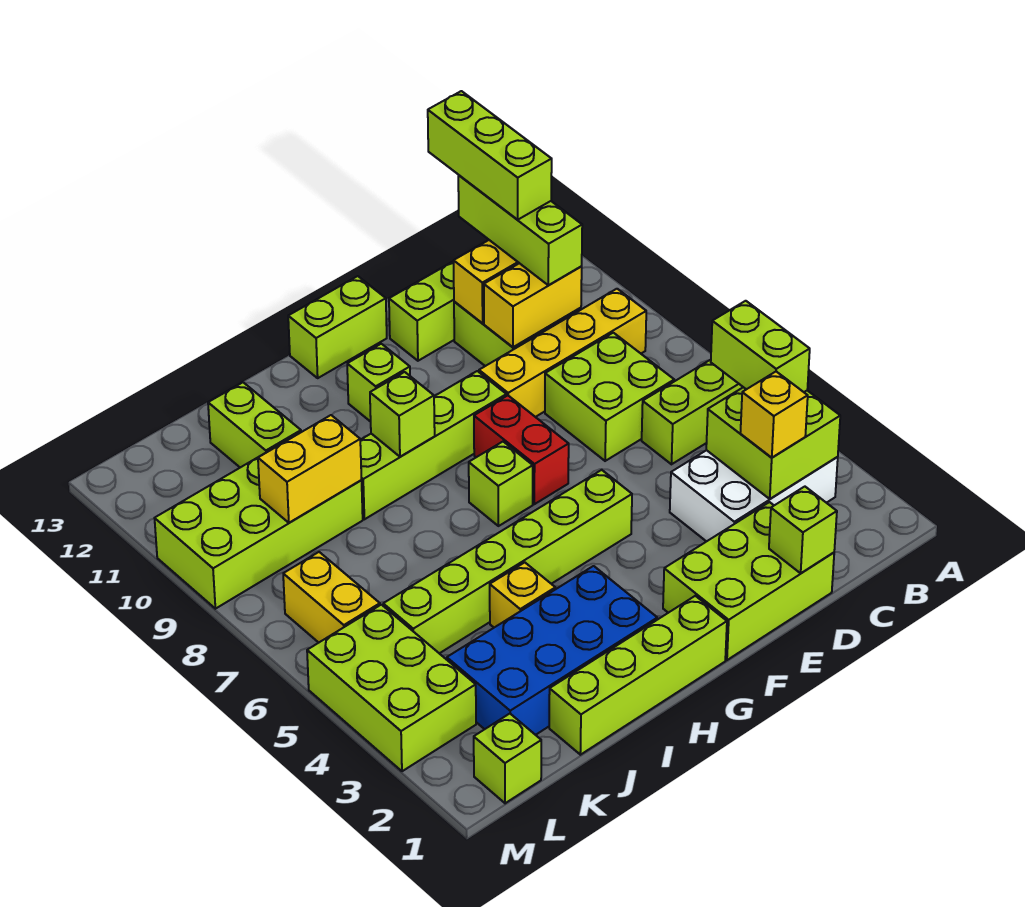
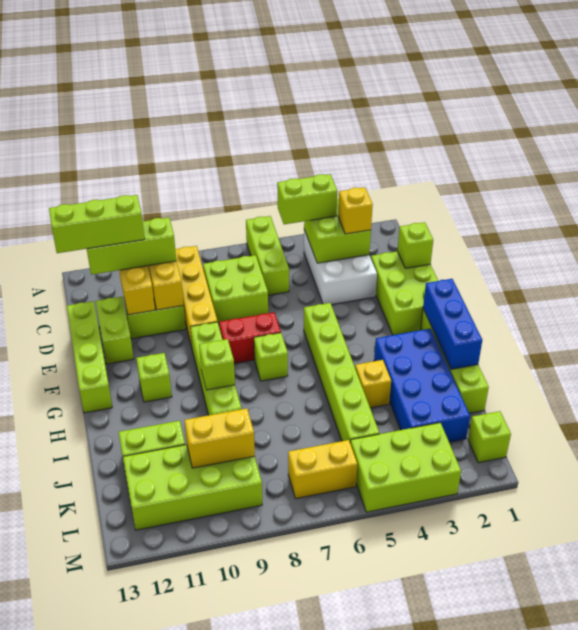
lime 1x2 brick [288,276,387,378] -> lime 1x4 brick [67,301,112,413]
none -> blue 1x3 brick [423,279,482,369]
lime 2x4 brick [154,435,363,609] -> lime 2x4 brick turned to [123,445,262,530]
yellow 1x2 brick [258,415,361,523] -> yellow 1x2 brick turned to [184,408,255,468]

